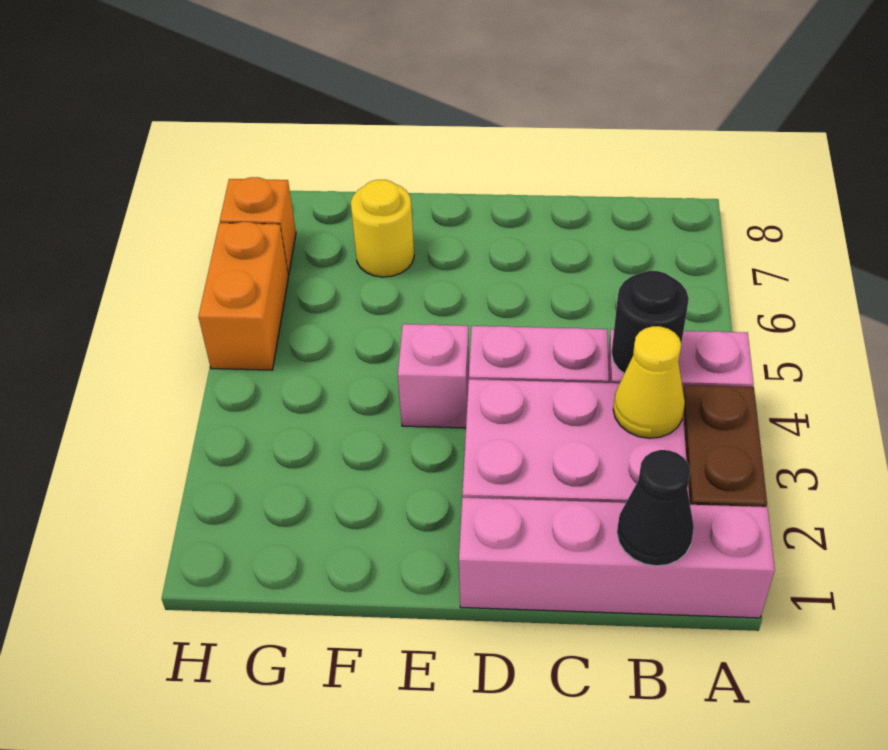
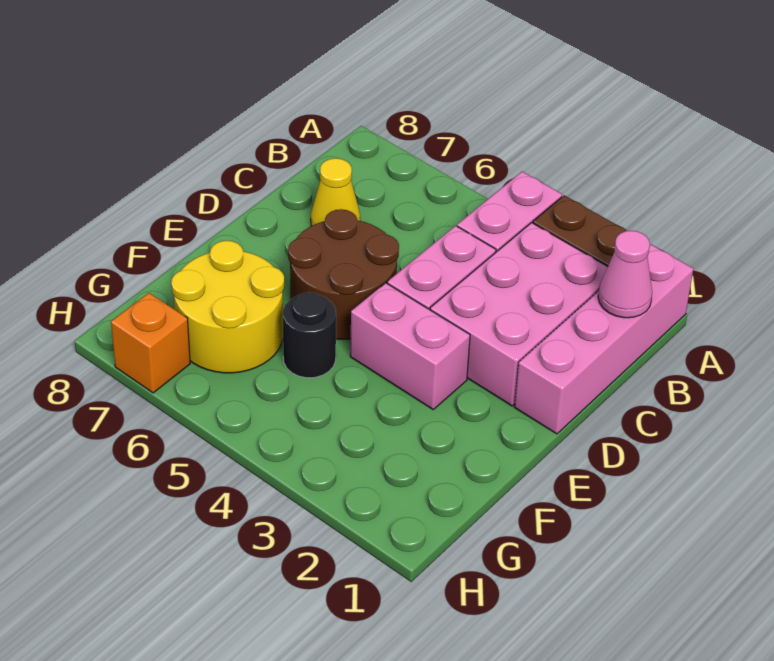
black 1x1 cone [617,450,694,566] -> pink 1x1 cone [598,231,652,318]
yellow 1x1 cone [613,326,685,438] -> yellow 1x1 cone moved to [311,158,360,226]
black 1x1 round brick [612,271,689,374] -> black 1x1 round brick moved to [283,292,336,378]
none -> brown 2x2 round brick [288,209,399,339]
pink 1x1 brick [398,324,469,428] -> pink 1x2 brick [350,283,470,409]
yellow 1x1 round brick [351,180,414,277] -> yellow 2x2 round brick [171,241,284,373]
orange 1x2 brick [198,222,288,370] -> none

